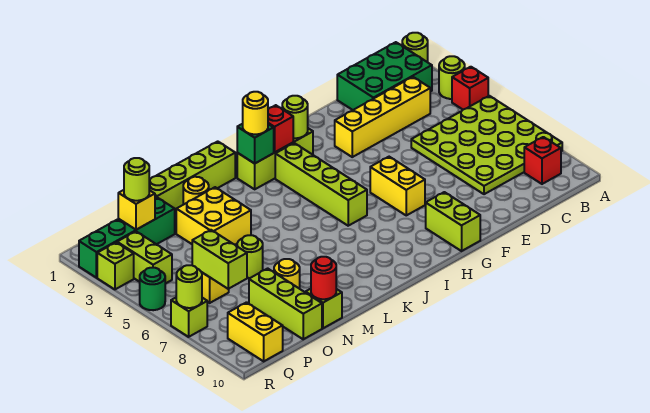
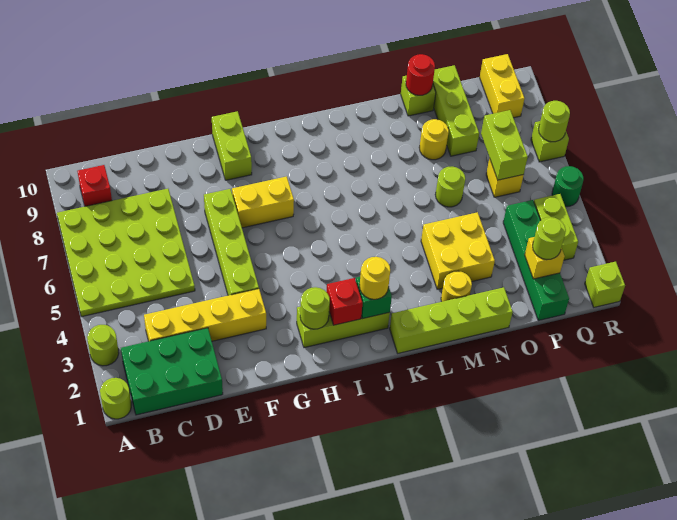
red 1x1 brick [452,67,488,109] -> none
yellow 1x2 brick [370,157,425,215] -> yellow 1x2 brick turned to [232,176,294,228]
lime 1x4 brick [275,143,367,226] -> lime 1x4 brick moved to [204,189,259,296]
green 1x4 brick [79,198,175,278] -> green 1x4 brick turned to [503,200,569,320]
lime 1x1 brick [97,242,134,289] -> lime 1x1 brick moved to [585,262,625,307]

